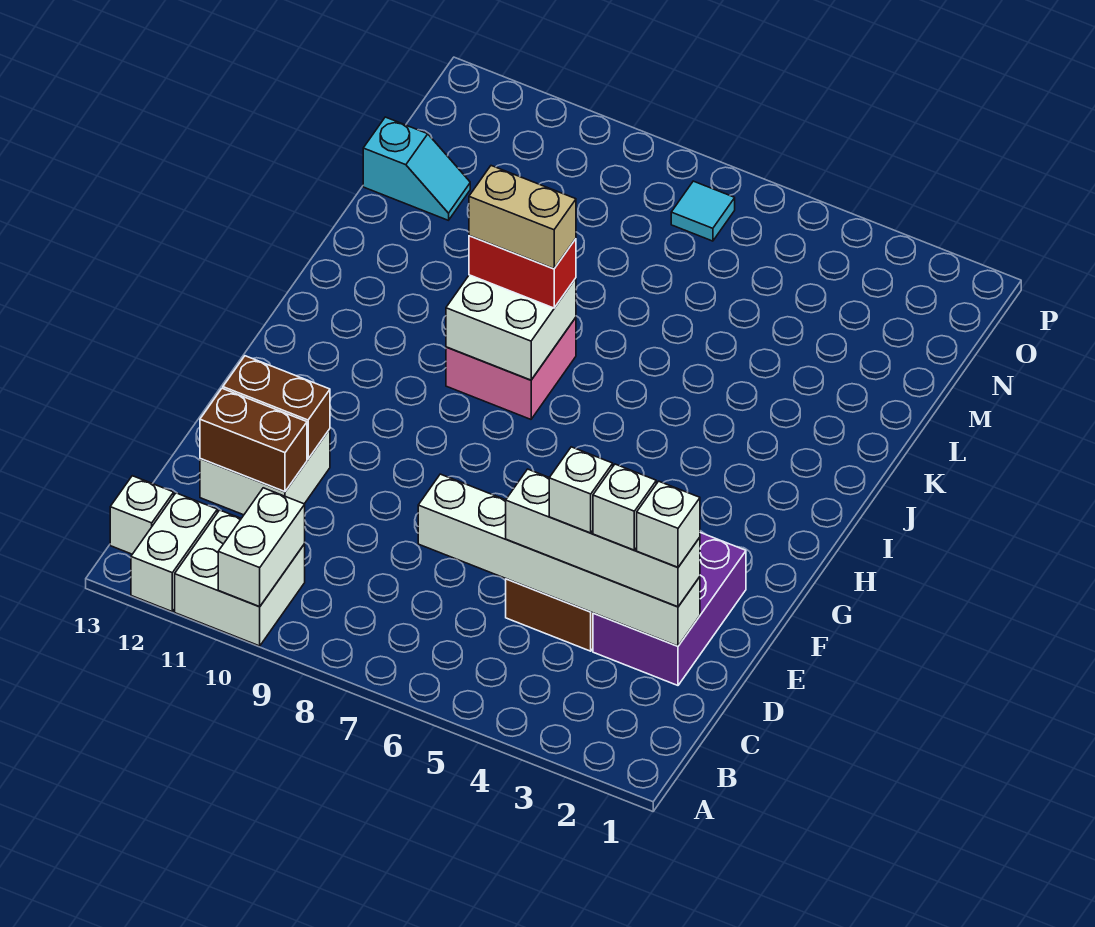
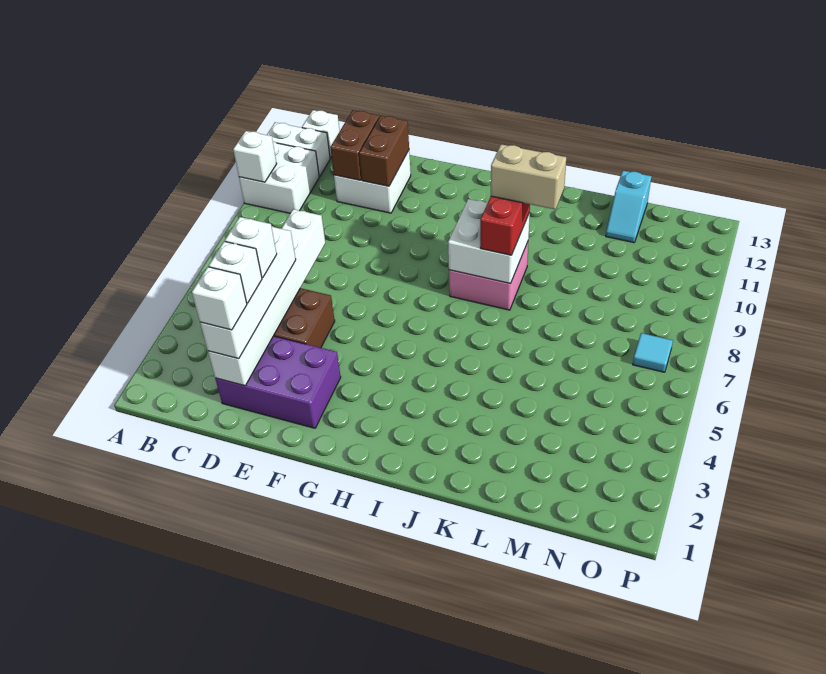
white 1x2 brick [218,488,305,607] -> white 1x1 brick [233,131,277,182]
tan 1x2 brick [469,166,576,269] -> tan 1x2 brick turned to [491,144,566,210]

